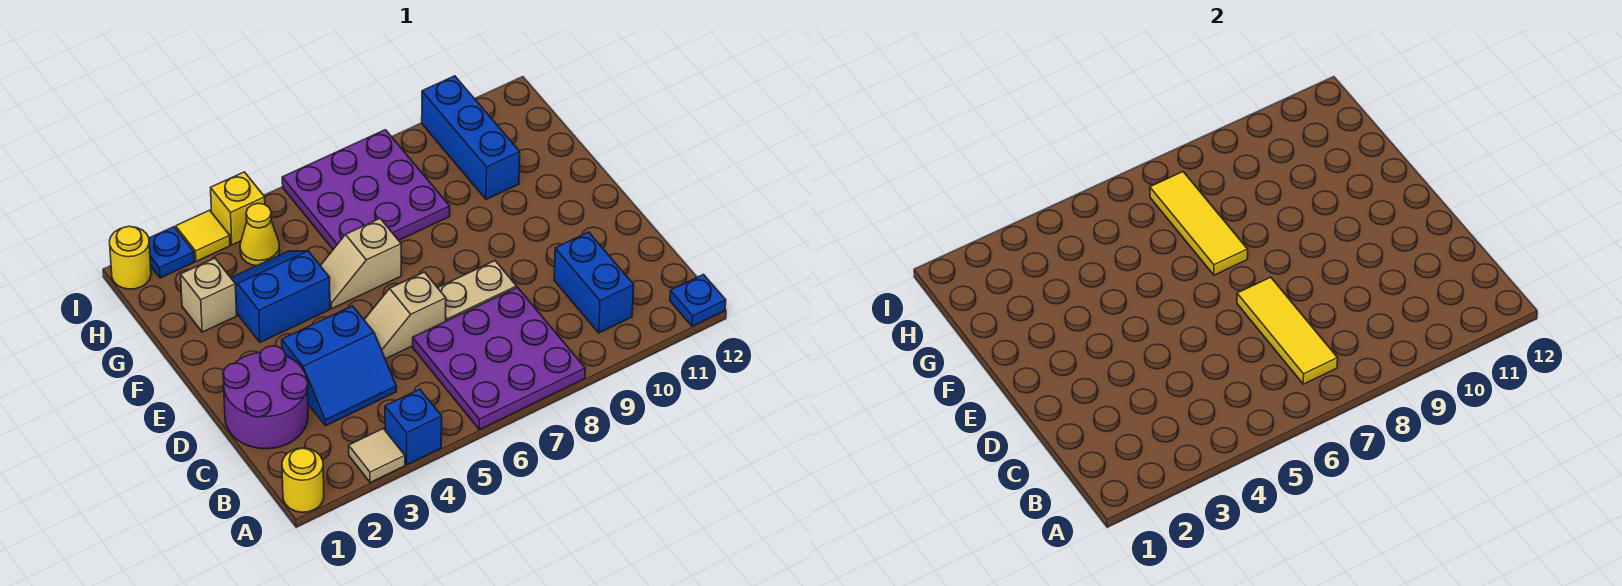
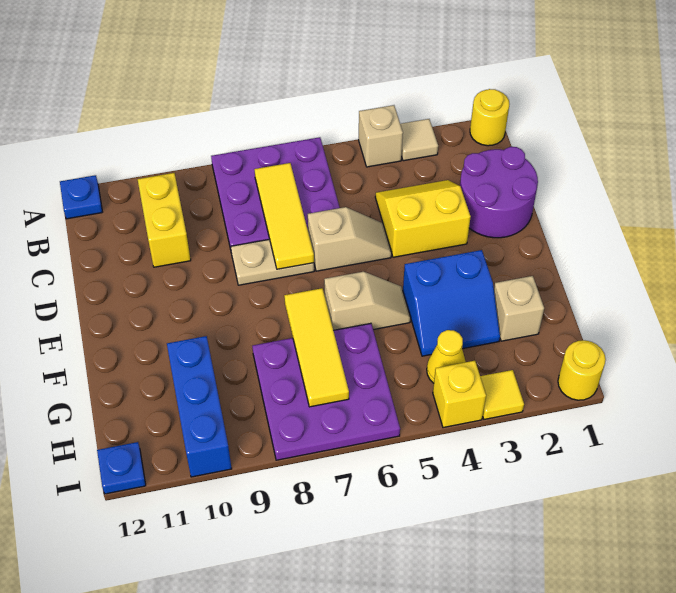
blue 1x1 brick [385,389,442,465] -> tan 1x1 brick [359,105,403,167]
blue 1x2 brick [554,232,634,333] -> yellow 1x2 brick [138,173,191,267]
blue 2x2 slope [282,306,396,426] -> yellow 2x2 slope [375,180,471,257]
blue 1x1 plate [149,227,194,278] -> blue 1x1 plate moved to [97,442,146,494]

